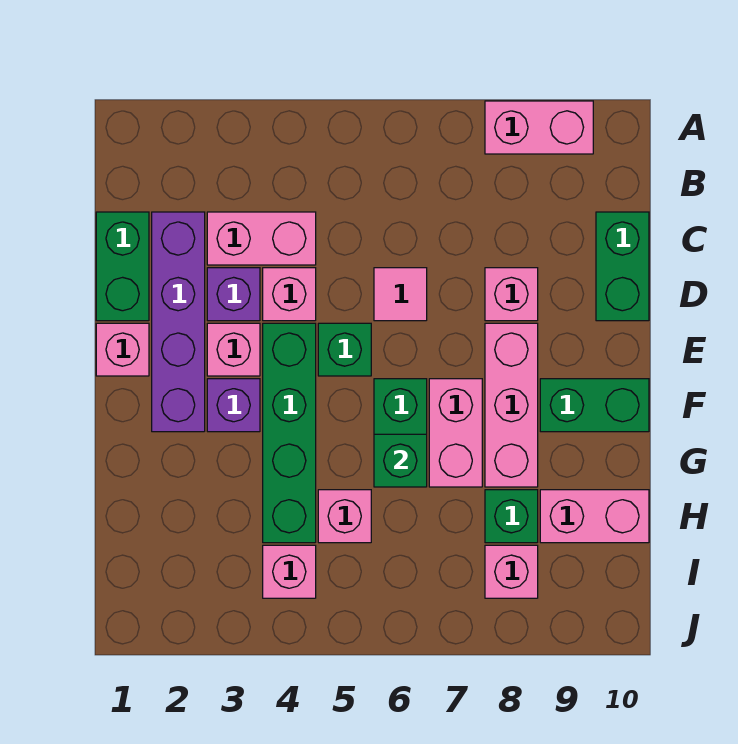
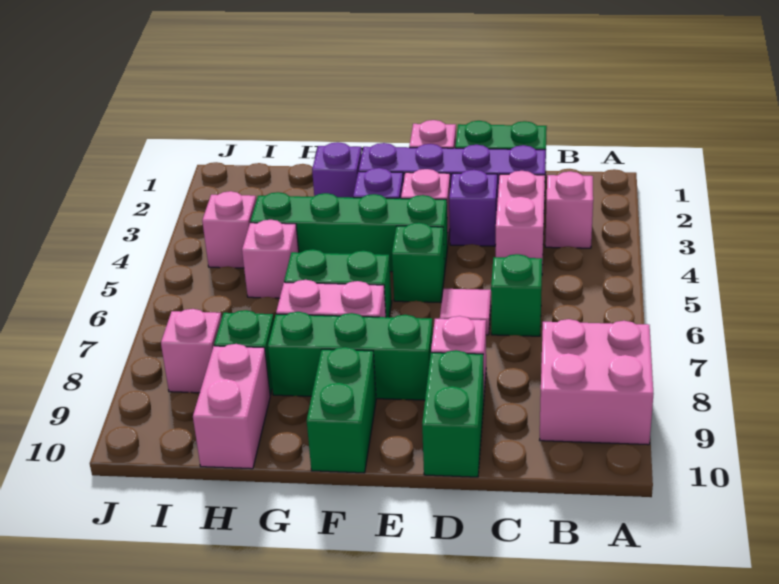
pink 1x2 brick [485,101,593,154] -> pink 2x2 brick [540,319,654,445]
green 1x2 brick [596,212,649,321] -> green 1x2 brick turned to [422,350,484,477]
pink 1x1 brick [263,268,316,321] -> pink 1x1 brick moved to [545,171,593,248]
pink 1x3 brick [485,323,538,487] -> green 1x3 brick [268,312,433,400]
none -> purple 1x1 brick [312,142,362,198]
green 1x1 brick [374,434,427,487] -> green 1x1 brick moved to [491,254,542,336]

